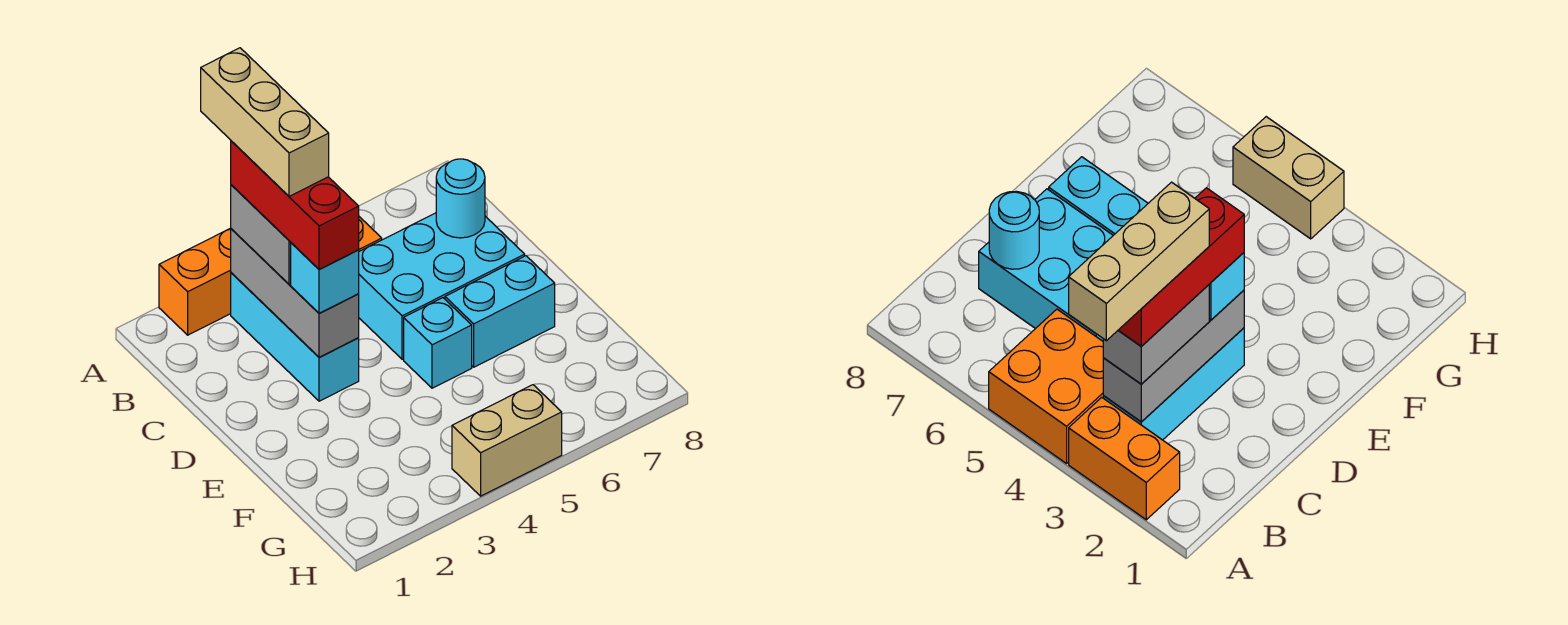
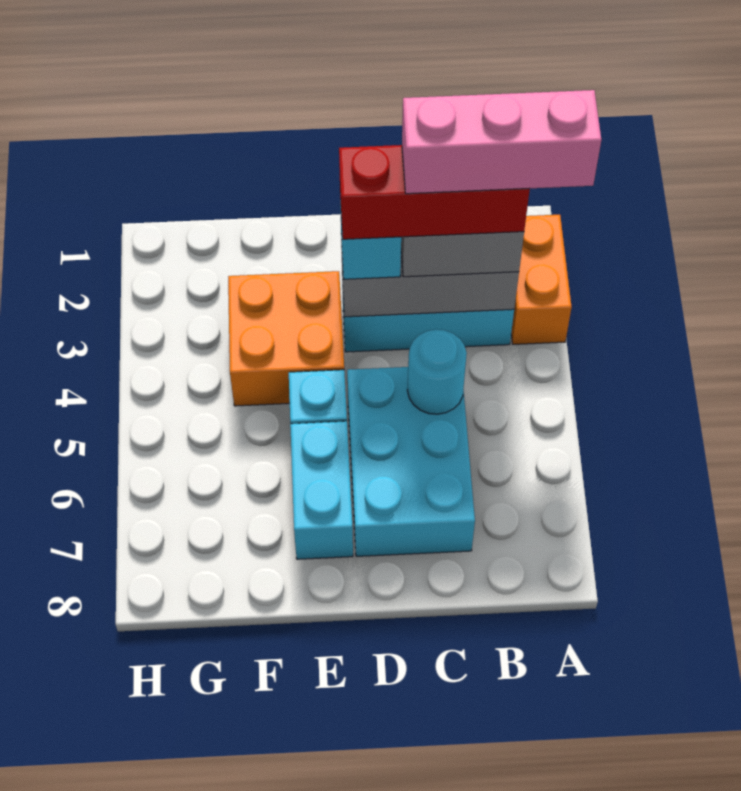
tan 1x3 brick [201,48,329,196] -> pink 1x3 brick [402,90,601,194]
orange 2x2 brick [989,309,1104,464] -> orange 2x2 brick moved to [228,271,344,406]
cyan 1x1 round brick [436,159,485,238] -> cyan 1x1 round brick moved to [407,329,467,414]
tan 1x2 brick [452,385,562,496] -> none

